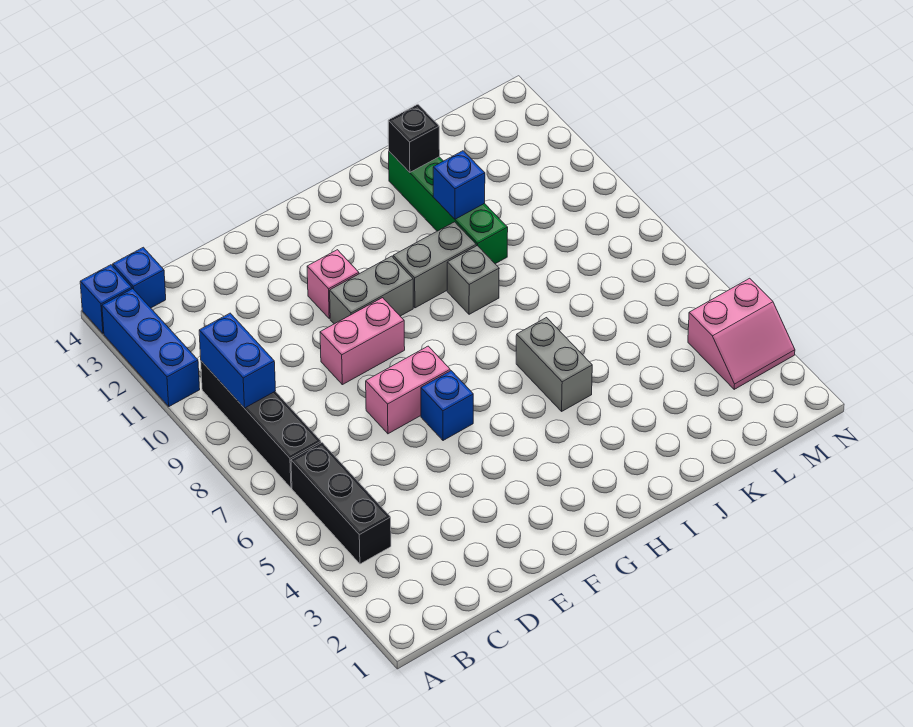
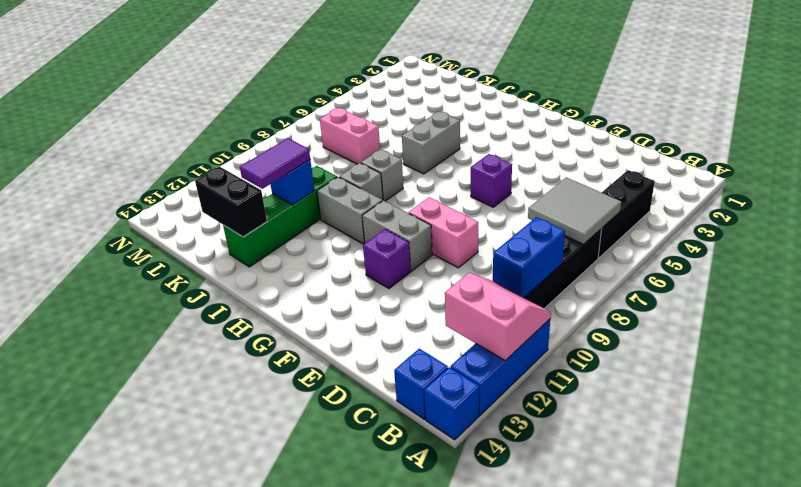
none -> grey 2x2 tile [528,177,621,244]
pink 1x2 brick [366,346,450,434] -> pink 1x2 brick moved to [320,108,380,164]
blue 1x1 brick [421,371,473,441] -> purple 1x1 brick [471,154,512,207]
pink 1x1 brick [307,250,359,319] -> purple 1x1 brick [363,229,411,289]
none -> grey 1x1 brick [361,149,403,201]
none -> purple 1x2 tile [240,138,310,189]
black 1x1 brick [388,104,440,172] -> black 1x2 brick [195,167,267,237]
pink 2x2 slope [688,278,795,389] -> pink 2x2 slope moved to [445,273,551,361]

